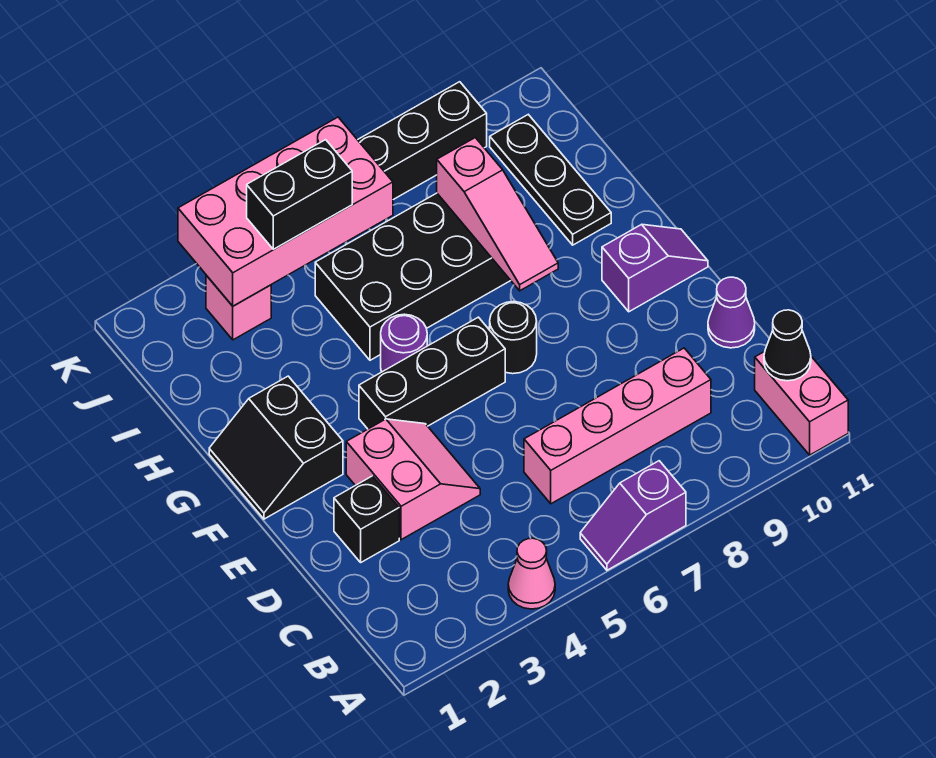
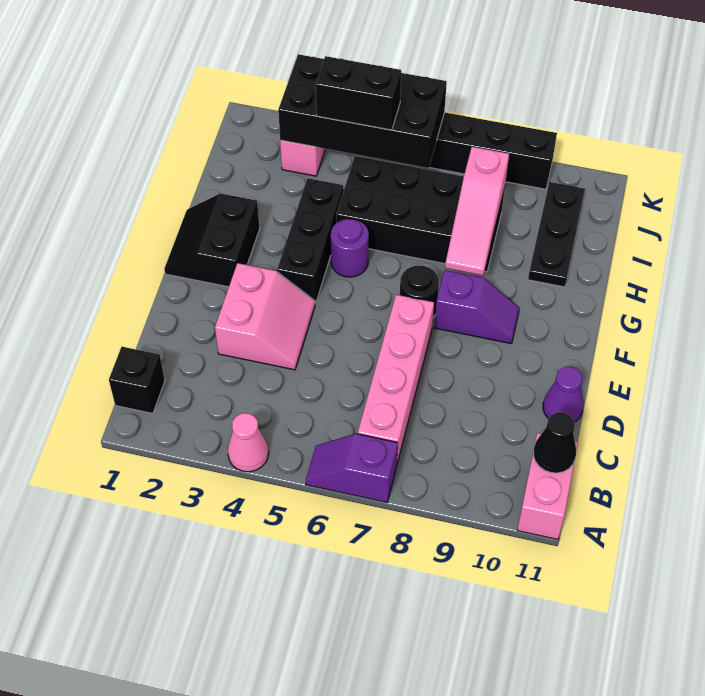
pink 1x4 brick [524,348,711,504] -> pink 1x4 brick turned to [358,295,434,464]
black 1x1 brick [334,476,399,562] -> black 1x1 brick moved to [109,347,165,413]
black 1x3 brick [359,317,505,429] -> black 1x3 brick turned to [277,178,344,304]
purple 1x2 slope [602,224,708,312] -> purple 1x2 slope moved to [434,270,519,344]
pink 2x4 brick [178,117,393,306] -> black 2x4 brick [278,54,447,168]

